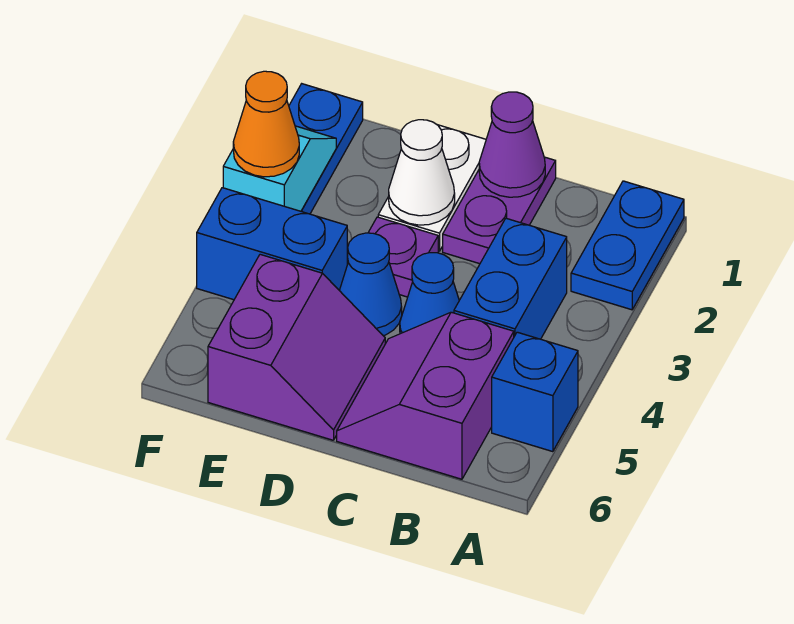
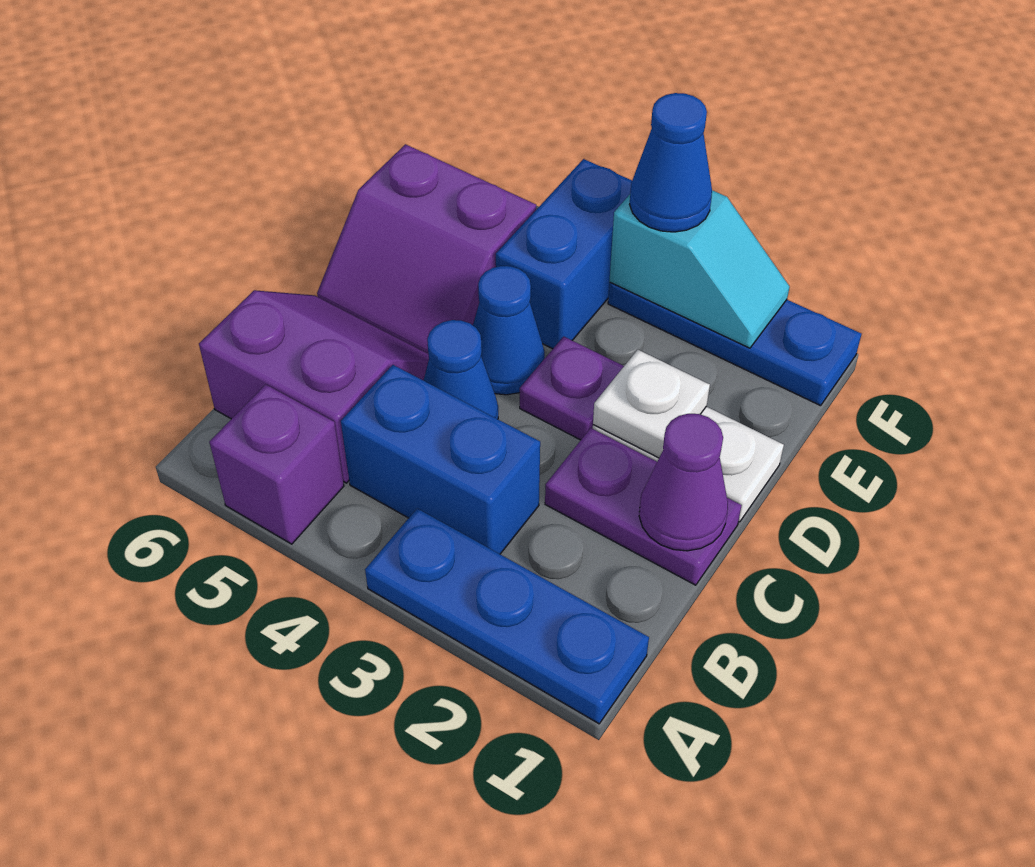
blue 1x2 plate [571,181,684,310] -> blue 1x3 plate [365,508,649,724]
blue 1x1 brick [492,332,578,452] -> purple 1x1 brick [209,384,344,544]
white 1x1 cone [389,120,455,225] -> white 1x1 plate [593,350,710,458]
orange 1x1 cone [233,71,299,177] -> blue 1x1 cone [630,93,712,232]

